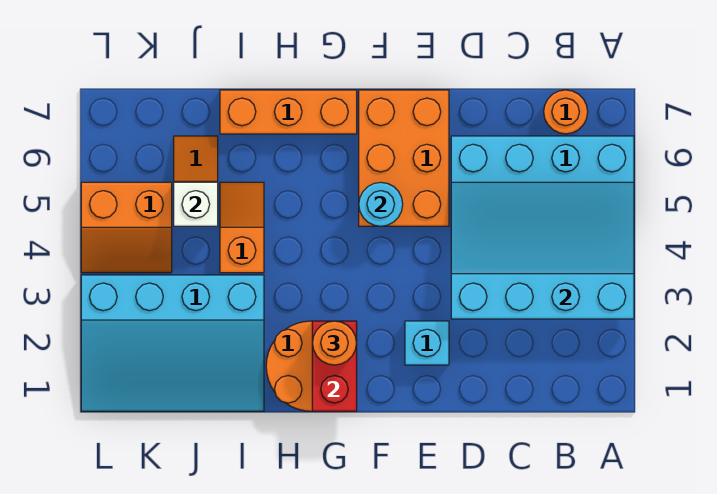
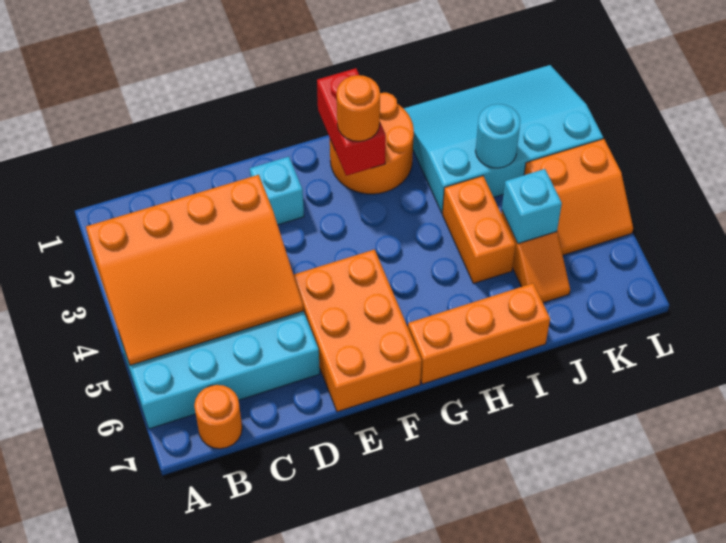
cyan 3x4 slope [451,182,634,319] -> orange 3x4 slope [86,175,304,365]
cyan 1x1 round brick [359,182,403,226] -> cyan 1x1 round brick moved to [475,104,520,168]
orange 1x2 slope [220,182,264,273] -> orange 1x2 brick [442,176,516,283]
white 1x1 brick [174,182,218,226] -> cyan 1x1 brick [502,169,562,243]
orange 2x2 slope [81,182,172,273] -> orange 2x2 slope turned to [524,139,633,255]

